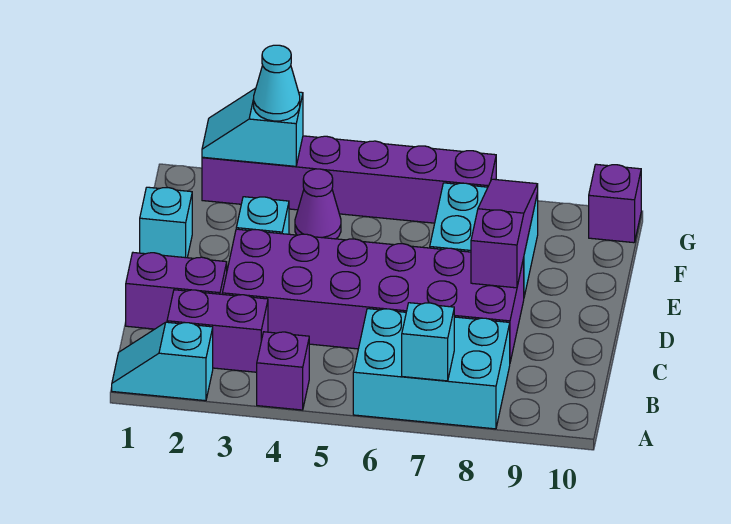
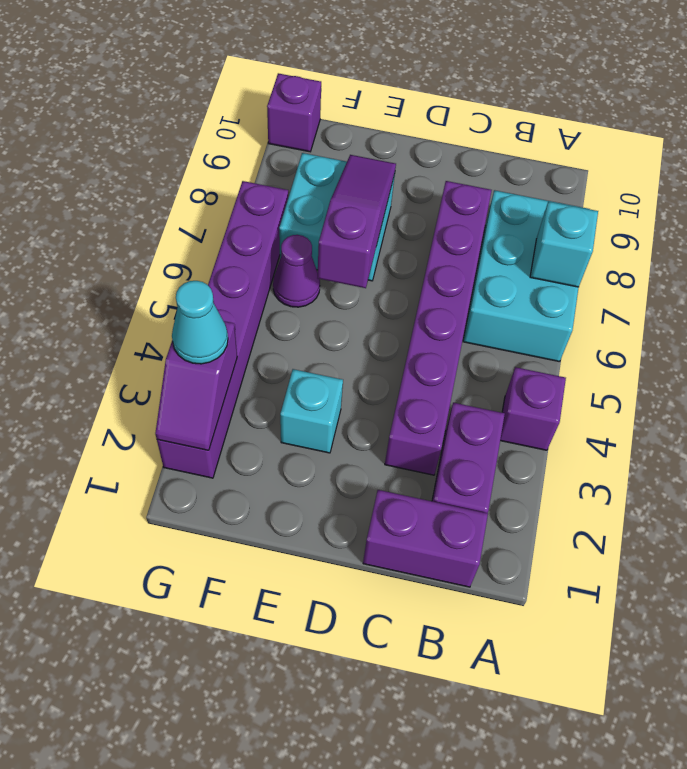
cyan 1x2 slope [112,322,213,401] -> none
purple 1x2 brick [126,253,227,329] -> purple 1x2 brick turned to [363,490,488,587]
purple 2x6 brick [222,229,524,362] -> purple 1x6 brick [385,181,492,475]
purple 1x3 slope [471,179,538,288] -> purple 1x3 slope turned to [318,155,396,288]
cyan 1x1 brick [140,187,192,258] -> none
purple 1x1 cone [295,169,341,239] -> purple 1x1 cone moved to [273,235,320,307]
cyan 1x2 slope [202,88,303,166] -> purple 1x2 slope [155,321,237,450]

